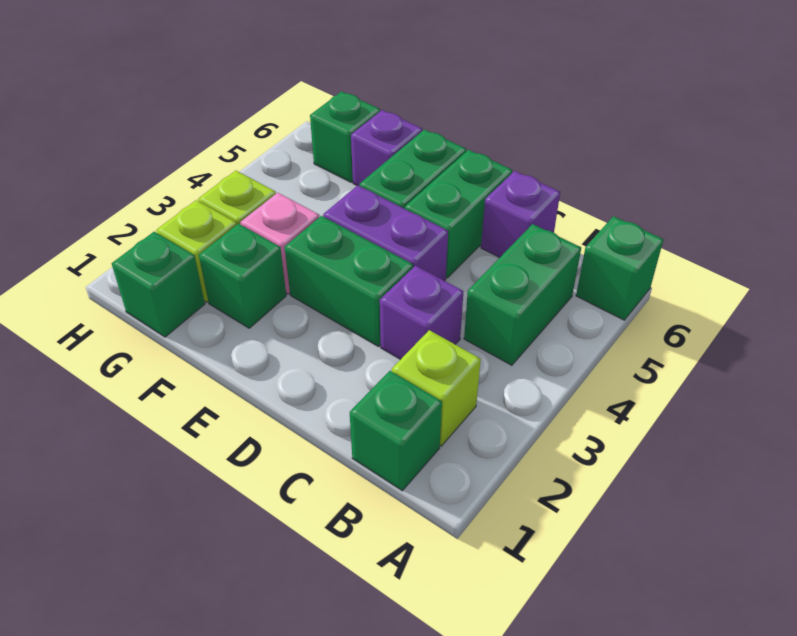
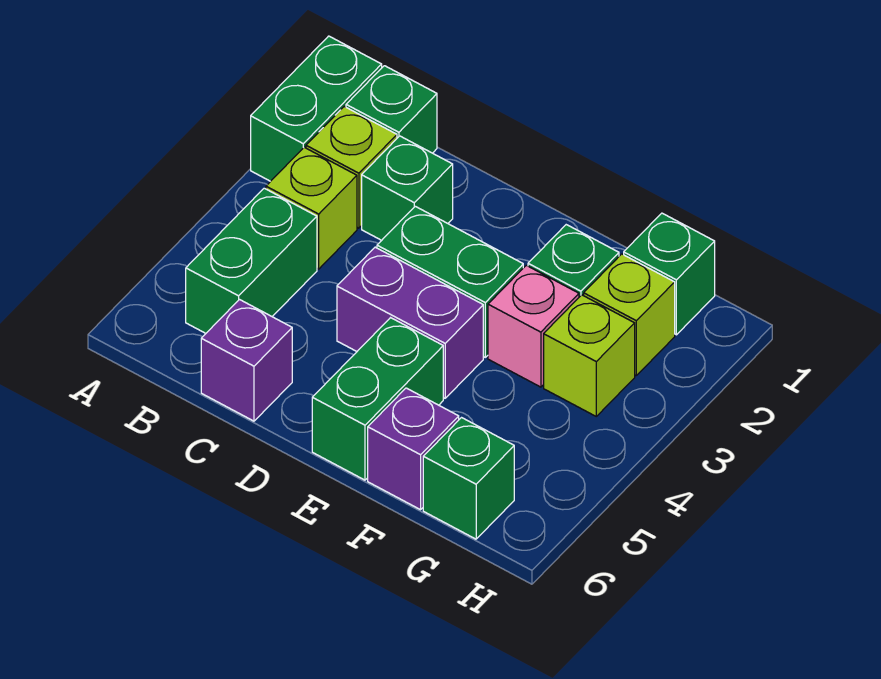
green 1x1 brick [576,216,664,320] -> green 1x1 brick moved to [362,136,453,240]
none -> lime 1x1 brick [266,147,357,269]
purple 1x1 brick [380,266,464,360] -> none
green 1x2 brick [405,150,512,278] -> green 1x2 brick moved to [251,36,382,181]

